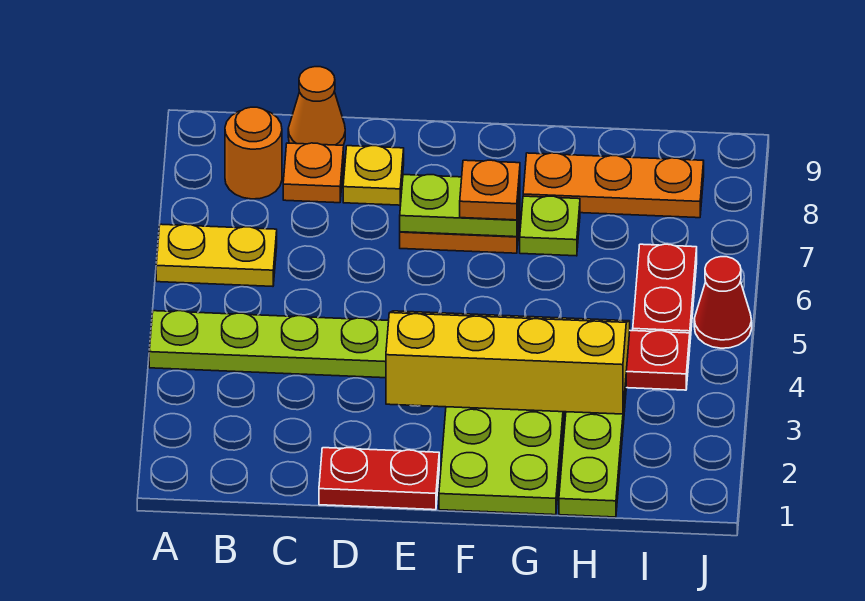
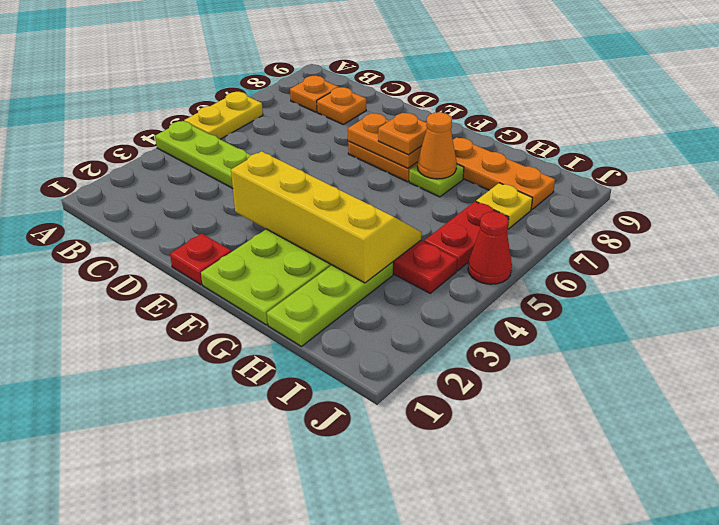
yellow 1x2 plate [156,224,277,286] -> yellow 1x2 plate turned to [184,92,263,139]
orange 1x1 round brick [225,107,282,199] -> orange 1x1 plate [290,76,338,112]
orange 1x1 cone [288,67,345,145] -> orange 1x1 cone moved to [417,112,457,179]
red 1x2 plate [319,448,439,510] -> red 1x1 plate [170,234,231,285]
yellow 1x1 plate [343,146,404,205] -> yellow 1x1 plate moved to [476,183,532,229]
lime 1x2 plate [400,175,520,237] -> orange 1x2 plate [348,113,422,168]

